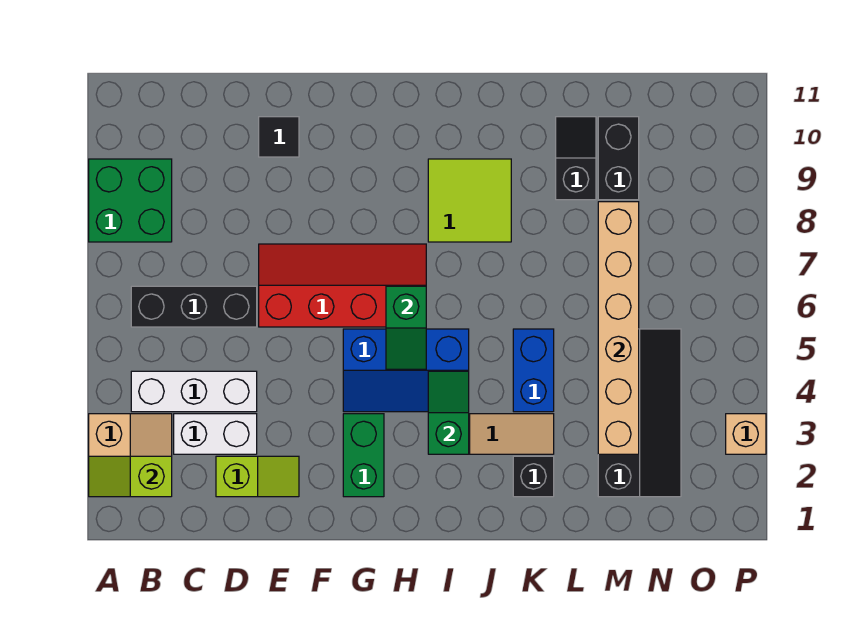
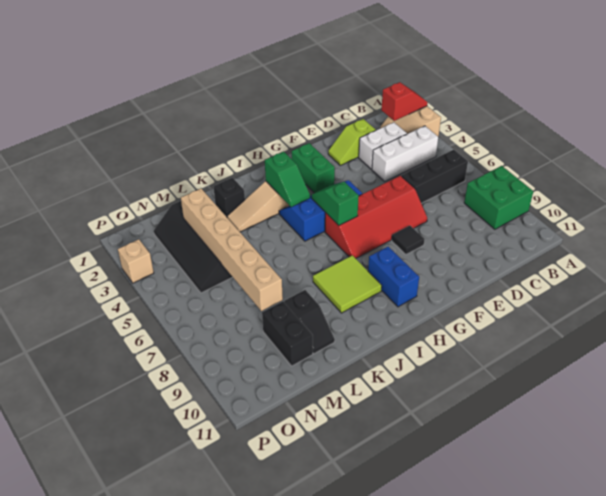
lime 1x2 slope [89,456,172,497] -> red 1x2 slope [381,82,428,121]
black 1x1 tile [259,117,299,157] -> black 1x1 tile moved to [392,226,425,254]
blue 1x2 brick [513,329,554,412] -> blue 1x2 brick moved to [368,247,419,307]

